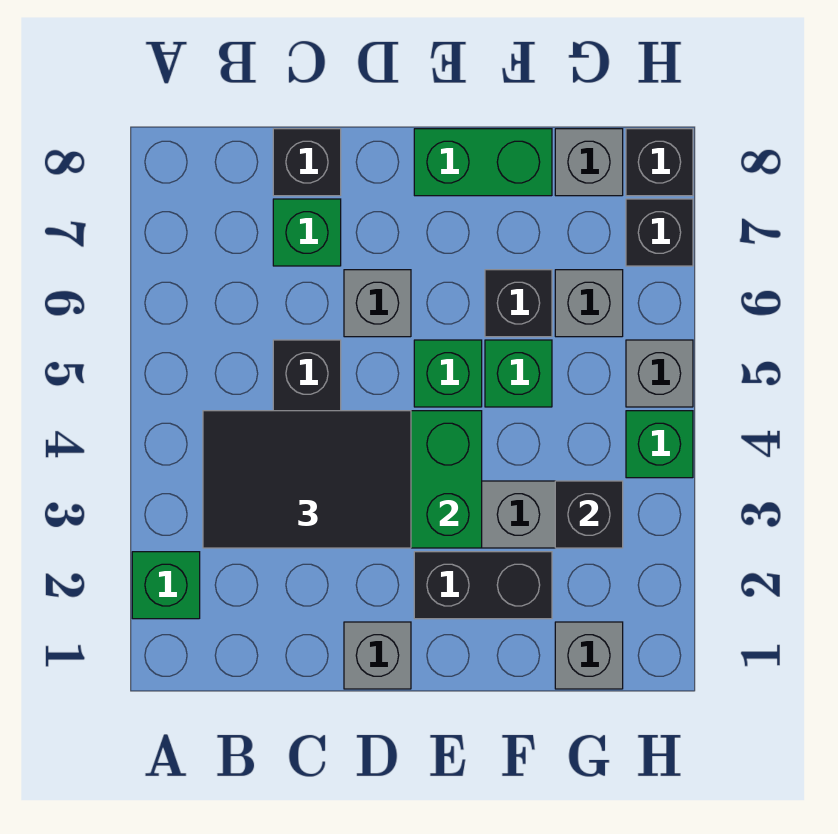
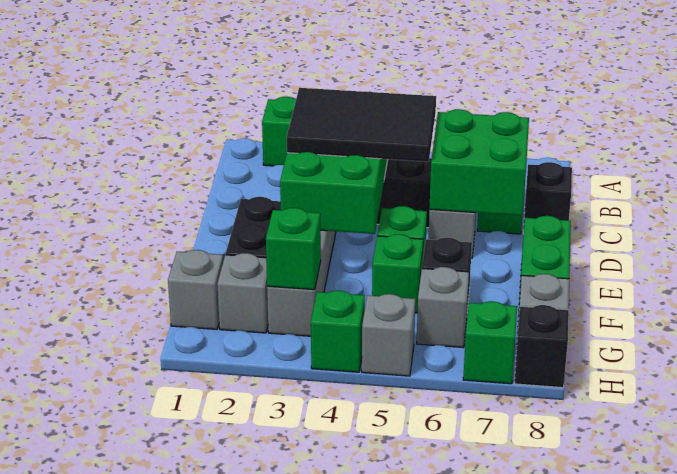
black 2x3 tile [203,411,411,548] -> black 2x3 tile turned to [287,88,436,162]
none -> green 2x2 brick [429,109,529,216]
grey 1x1 brick [344,622,411,689] -> grey 1x1 brick moved to [217,253,268,333]
black 1x1 brick [555,481,623,548] -> green 1x1 brick [266,208,321,290]
black 1x1 brick [626,199,693,266] -> green 1x1 brick [463,301,517,384]

